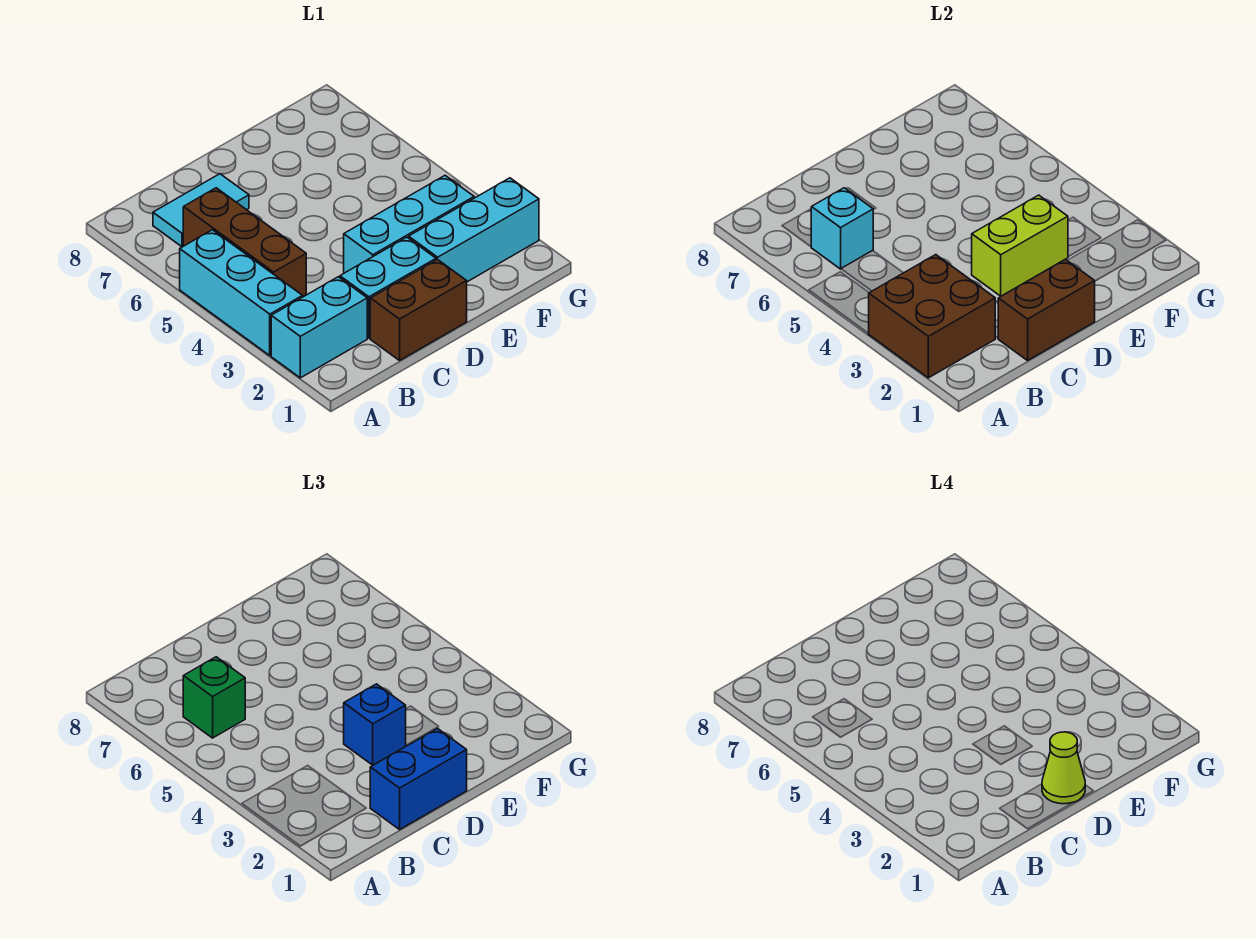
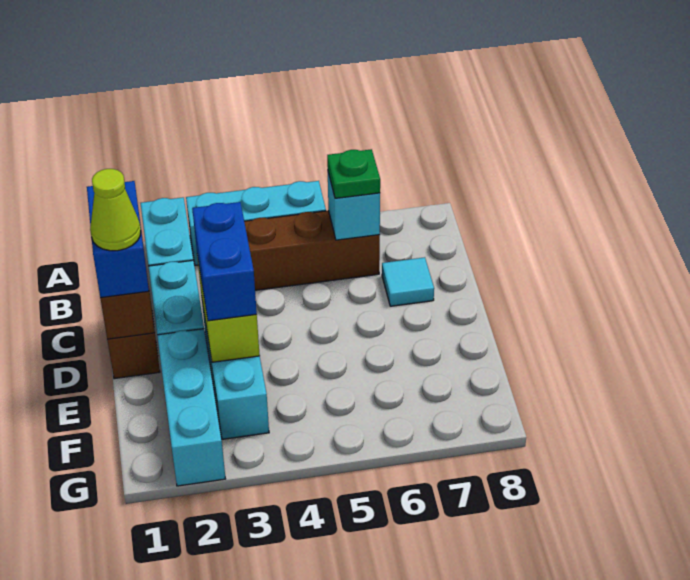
brown 2x2 brick [868,255,995,378] -> none
green 1x1 brick [183,657,245,738] -> green 1x1 plate [327,149,380,198]
cyan 1x2 tile [153,174,249,247] -> cyan 1x1 tile [382,257,434,306]
blue 1x1 brick [344,684,406,765] -> blue 1x2 brick [192,202,257,321]

